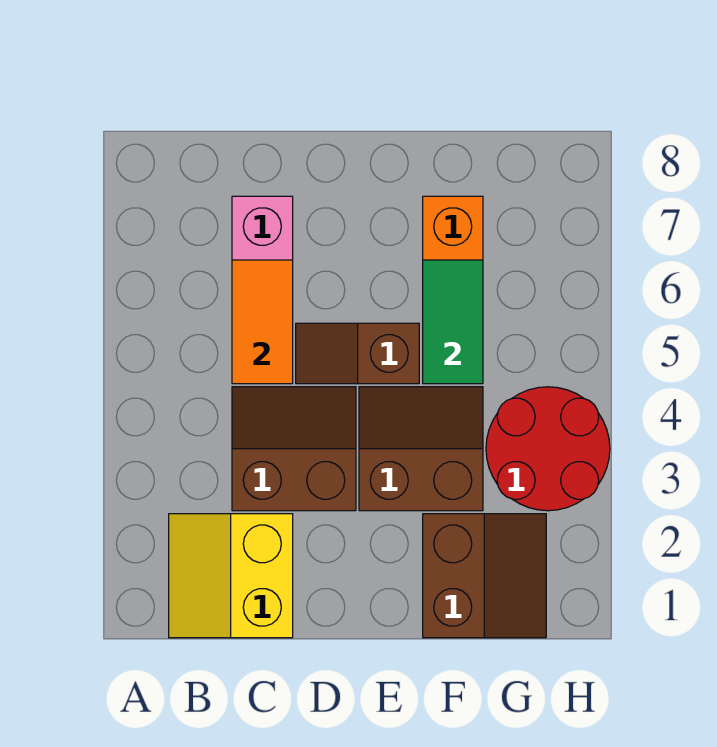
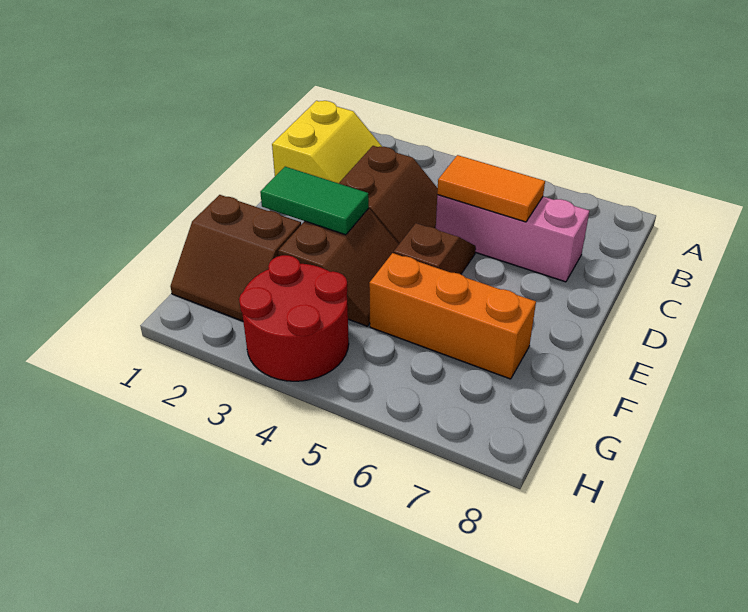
yellow 2x2 slope [169,514,293,638] -> yellow 2x2 slope turned to [272,101,382,183]
green 1x2 tile [423,260,483,384] -> green 1x2 tile moved to [260,167,369,235]

